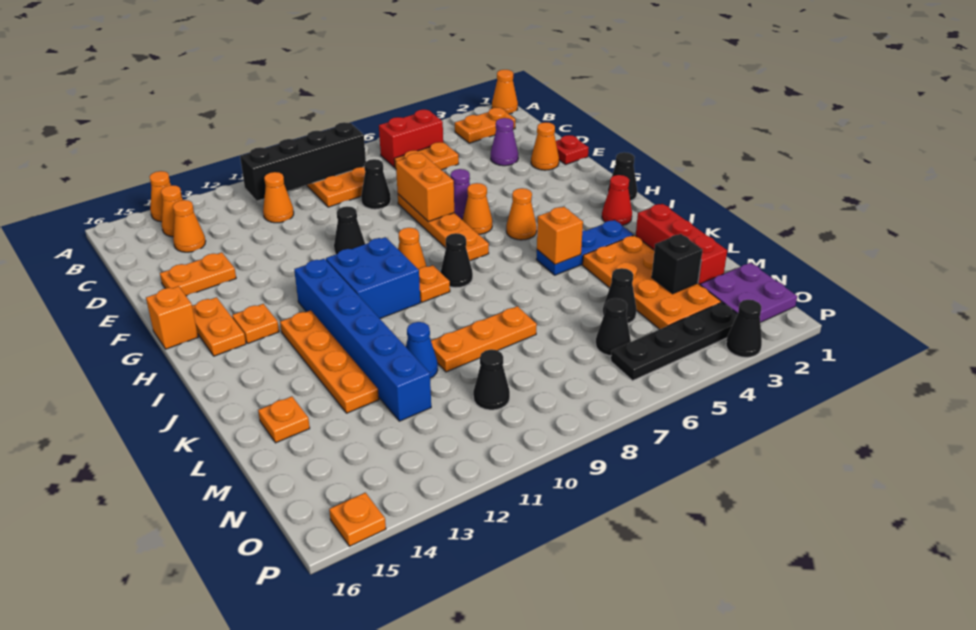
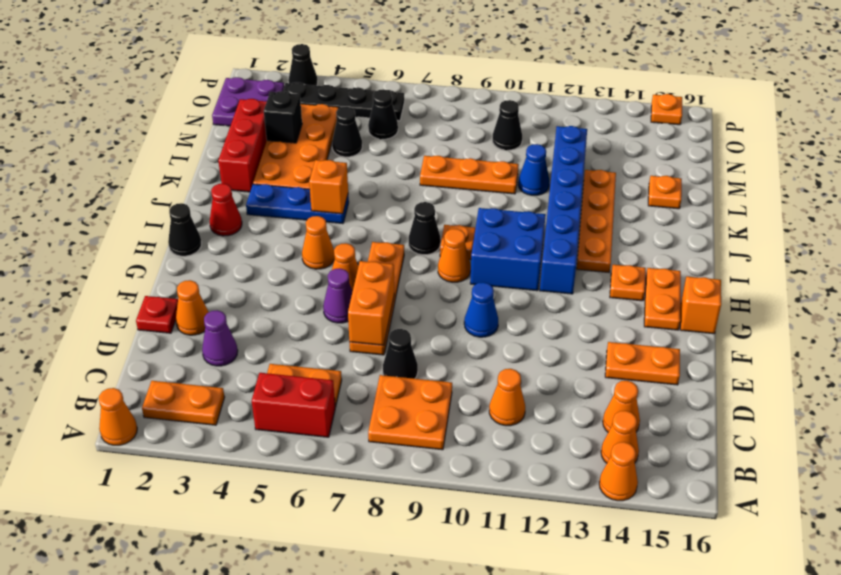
black 1x4 brick [240,122,366,201] -> none
black 1x1 cone [334,206,365,254] -> blue 1x1 cone [464,282,498,337]

